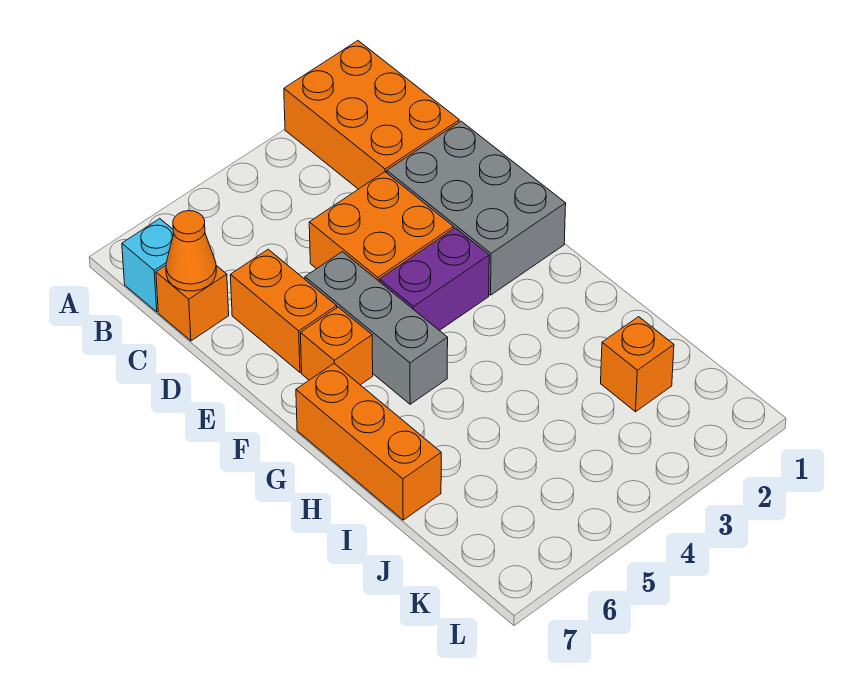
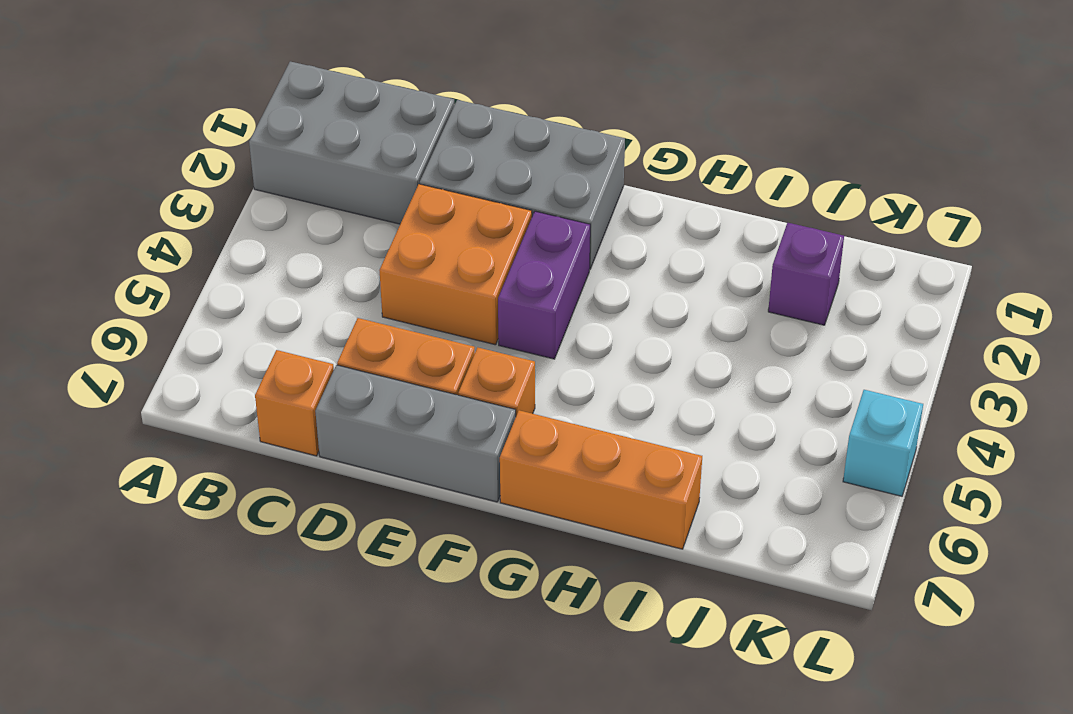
orange 2x3 brick [284,41,459,189] -> grey 2x3 brick [249,61,455,224]
cyan 1x1 brick [122,219,174,312] -> cyan 1x1 brick moved to [843,390,923,496]
orange 1x1 cone [166,211,216,291] -> none
grey 1x3 brick [305,252,448,404] -> grey 1x3 brick moved to [315,365,516,502]
orange 1x1 brick [601,317,674,412] -> purple 1x1 brick [768,223,844,325]

